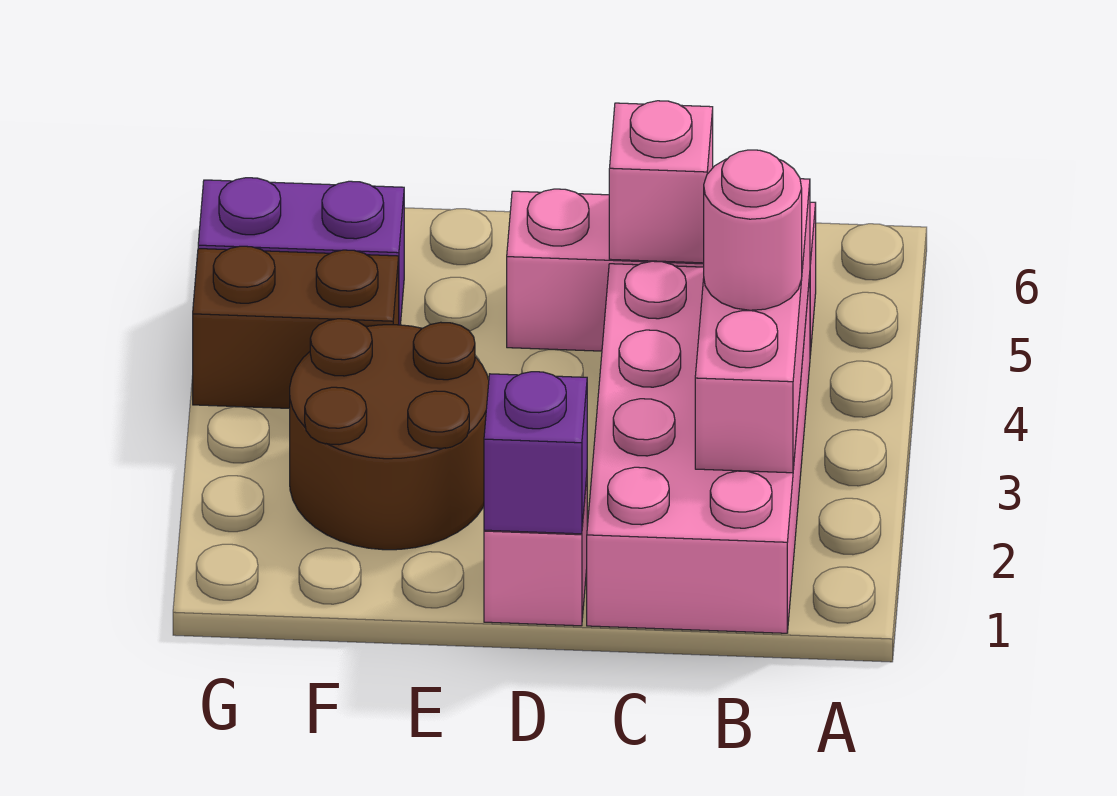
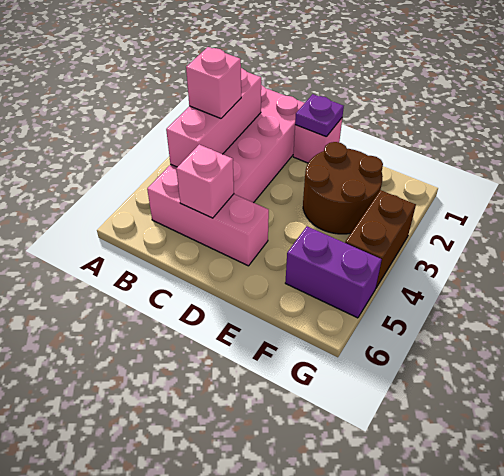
pink 1x1 round brick [704,150,802,310] -> pink 1x1 brick [186,47,241,118]
purple 1x1 brick [484,372,587,534] -> purple 1x1 plate [295,94,344,137]
brown 1x2 brick [193,246,399,408] -> brown 1x2 brick turned to [345,190,416,288]

